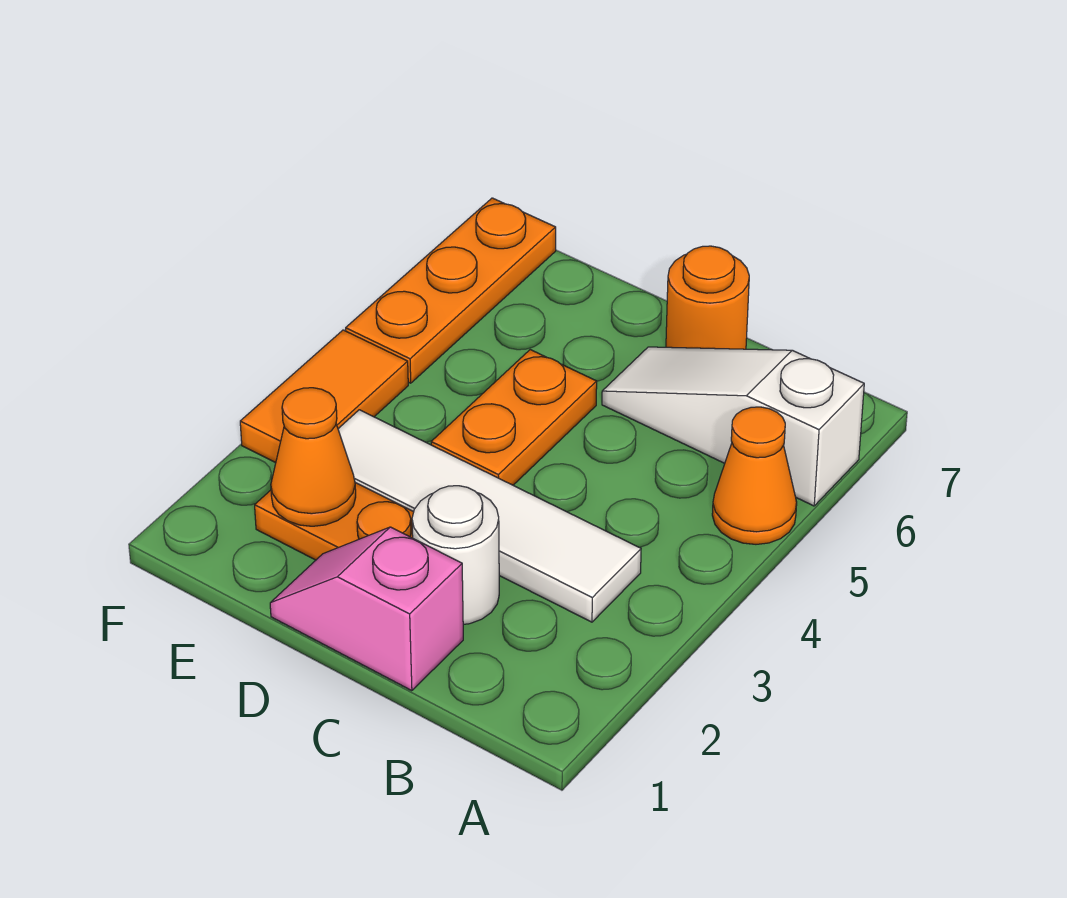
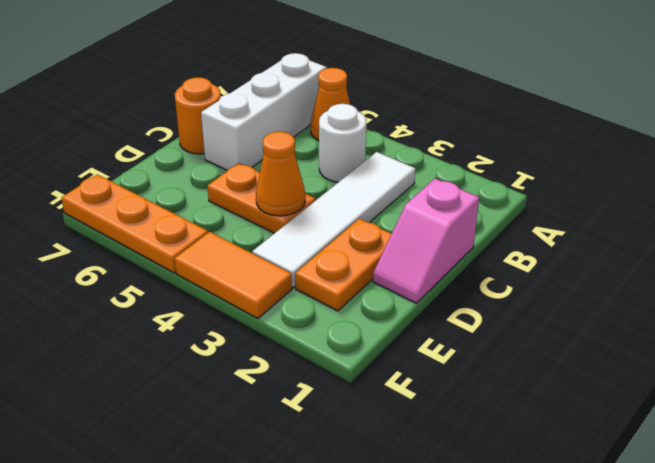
white 1x3 slope [602,347,864,506] -> white 1x3 brick [201,53,326,170]
white 1x1 round brick [412,486,499,624] -> white 1x1 round brick moved to [319,104,366,182]
orange 1x1 cone [271,388,356,526] -> orange 1x1 cone moved to [256,132,305,216]

